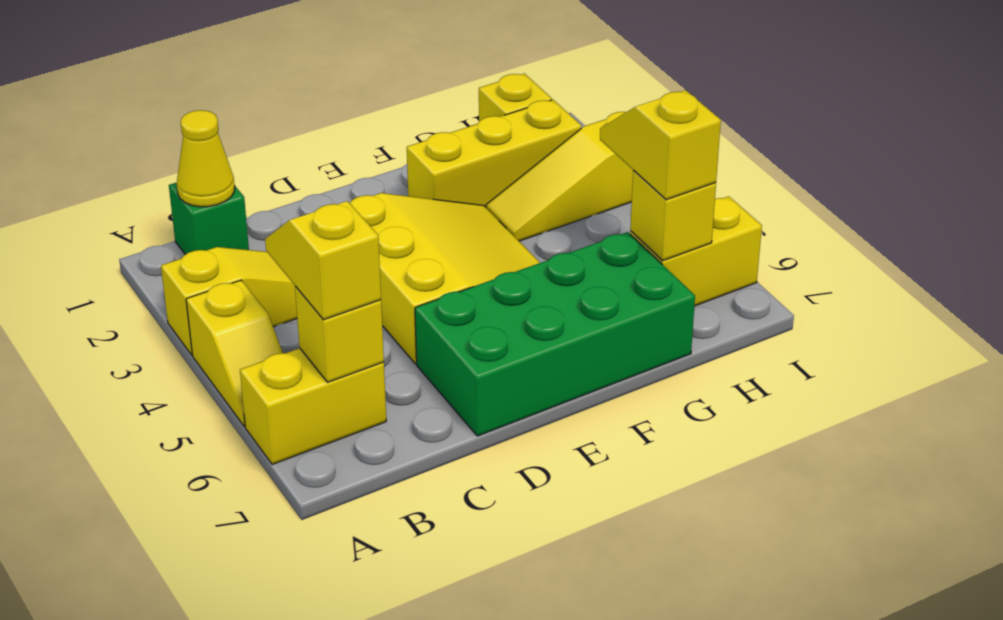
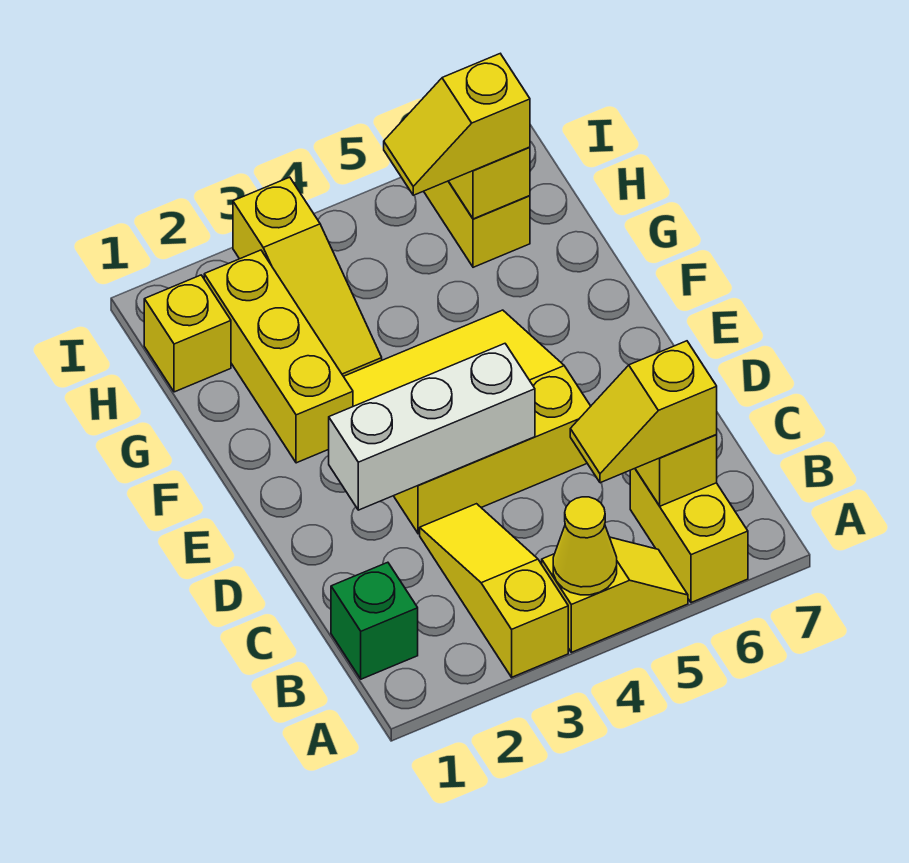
yellow 1x1 cone [177,110,235,207] -> yellow 1x1 cone moved to [553,497,617,595]
none -> white 1x3 brick [329,344,535,510]
green 2x4 brick [415,232,695,436] -> none

